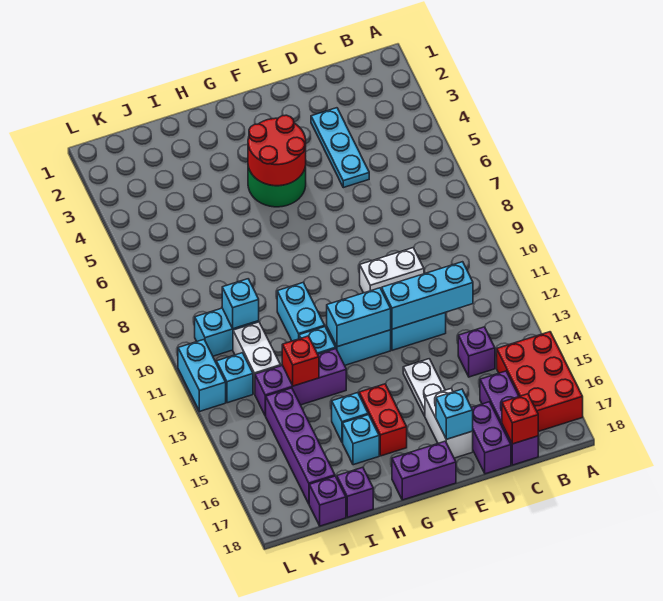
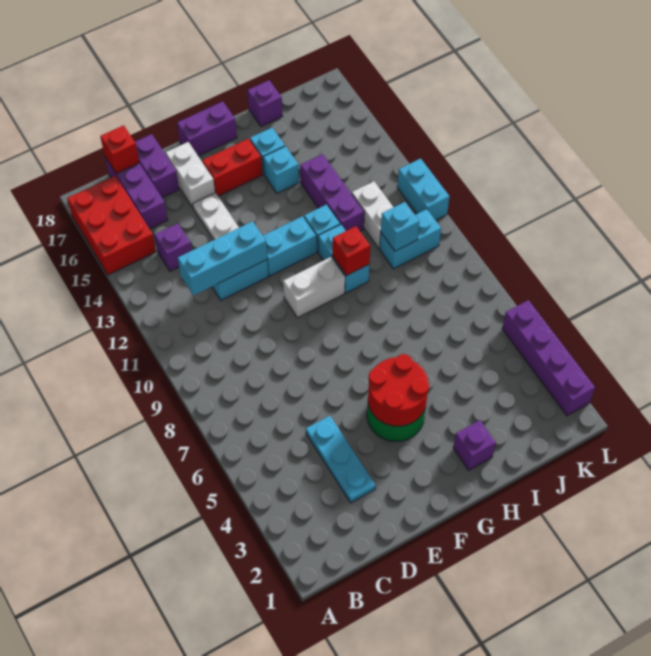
white 1x2 brick [360,248,424,293] -> white 1x2 brick moved to [283,257,345,318]
cyan 1x1 brick [436,389,473,439] -> none
cyan 1x2 brick [327,288,391,347] -> none
red 1x2 brick [359,384,407,456] -> red 1x2 brick turned to [202,138,263,196]
purple 1x3 brick [255,349,346,416] -> purple 1x3 brick turned to [300,154,364,231]
red 1x1 brick [282,336,319,386] -> red 1x1 brick moved to [332,226,370,276]
purple 1x4 brick [266,388,335,504] -> purple 1x4 brick moved to [502,300,595,416]
purple 1x1 brick [309,476,346,526] -> purple 1x1 brick moved to [453,420,496,470]
cyan 1x1 brick [217,353,253,403] -> none

